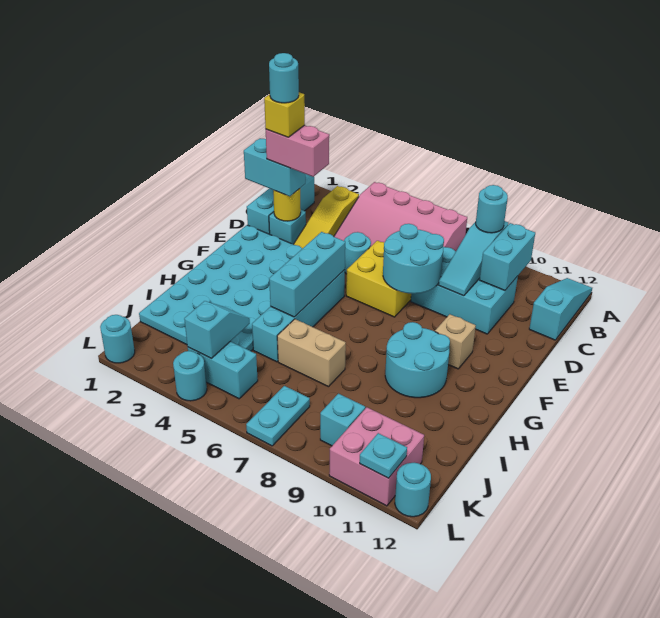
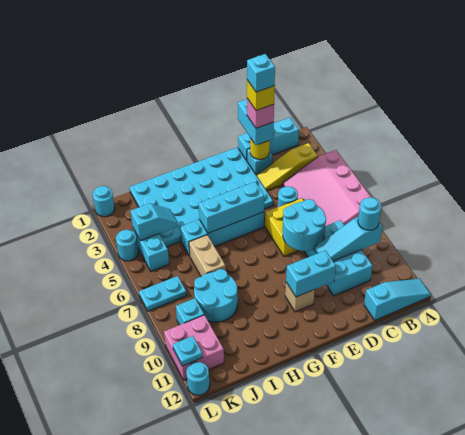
cyan 1x2 brick [480,223,535,290] -> cyan 1x2 brick moved to [286,250,336,297]
pink 1x2 brick [266,125,329,177] -> pink 1x1 brick [247,99,274,128]
cyan 1x1 round brick [269,53,299,103] -> cyan 1x1 brick [247,54,275,92]
cyan 2x2 round brick [385,322,450,398] -> cyan 2x2 round brick moved to [194,269,238,322]

